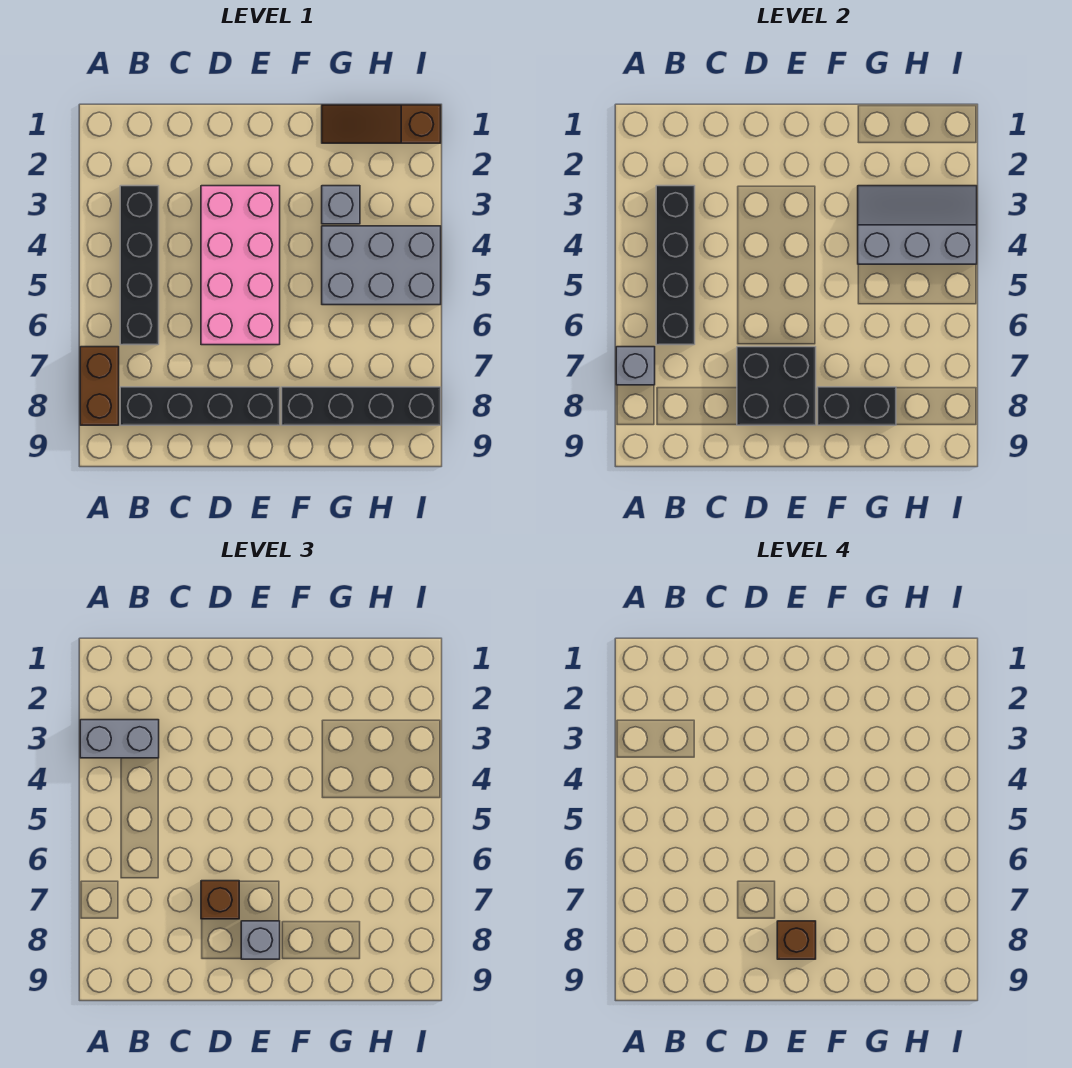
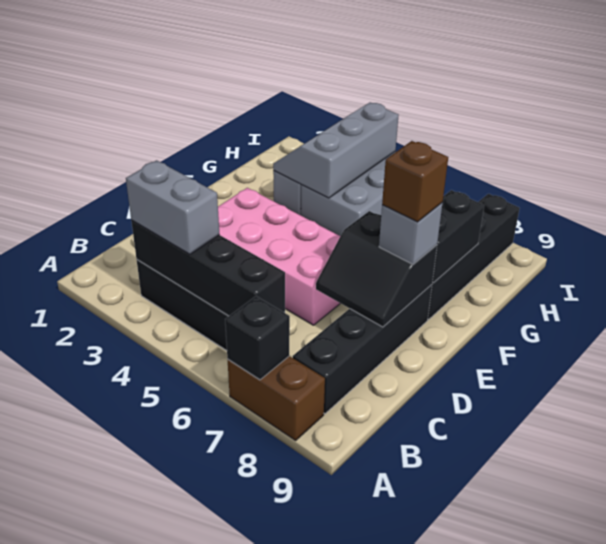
grey 1x2 brick [80,720,159,758] -> grey 1x2 brick turned to [126,160,220,254]
grey 1x1 brick [616,347,655,385] -> black 1x1 brick [225,296,290,380]
black 2x2 brick [737,347,816,425] -> black 2x2 slope [316,211,437,327]
brown 1x1 brick [201,881,239,919] -> none
brown 1x3 slope [322,105,441,143] -> none

